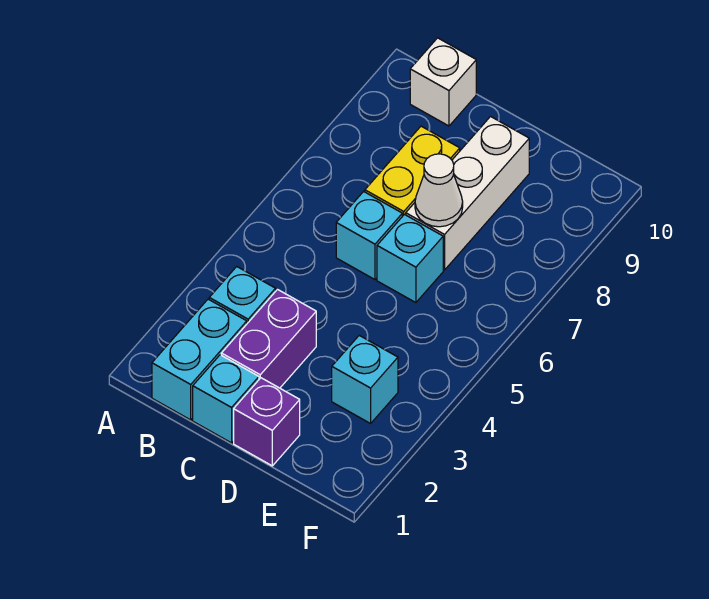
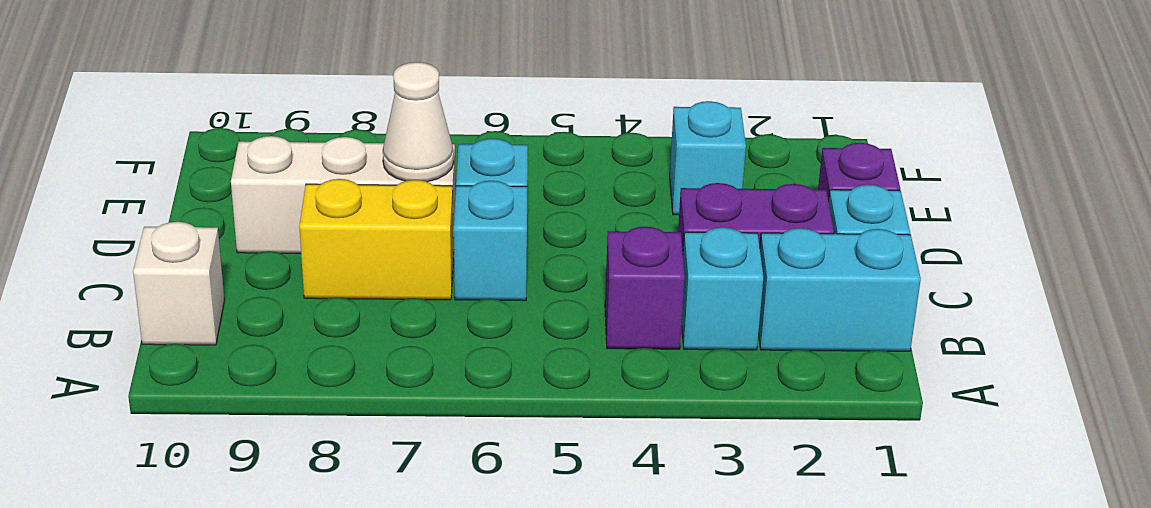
none -> purple 1x1 brick [605,227,685,349]

